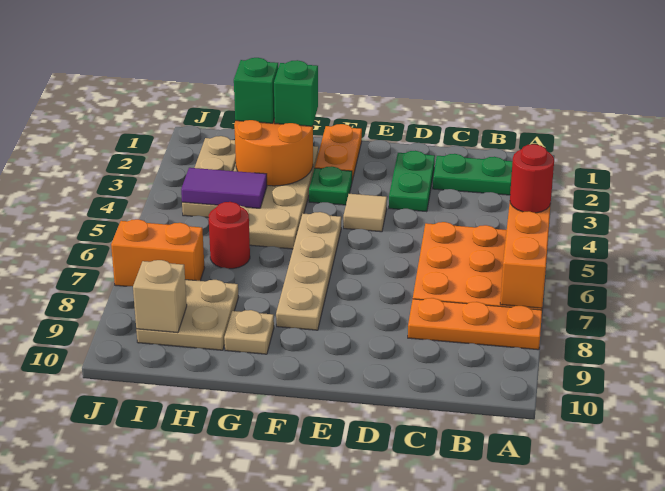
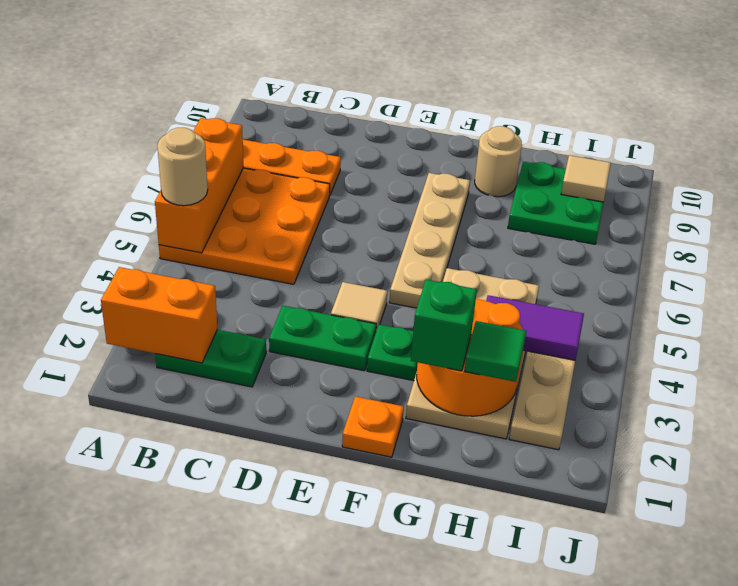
red 1x1 round brick [510,144,554,213] -> tan 1x1 round brick [157,128,208,206]
green 1x2 plate [389,151,435,212] -> green 1x2 plate turned to [269,306,376,371]
orange 1x2 plate [315,124,362,181] -> orange 1x1 plate [342,397,404,457]
tan 1x1 plate [224,310,274,354] -> tan 1x1 round brick [475,126,522,197]
green 1x1 brick [234,58,278,123] -> green 1x1 tile [465,321,526,382]
red 1x1 round brick [209,202,250,269] -> none
tan 2x2 plate [136,280,238,350] -> green 2x2 plate [508,162,603,244]
orange 1x2 brick [111,219,205,286] -> orange 1x2 brick moved to [101,267,217,363]
tan 1x1 brick [133,260,187,333] -> tan 1x1 tile [561,155,611,202]

